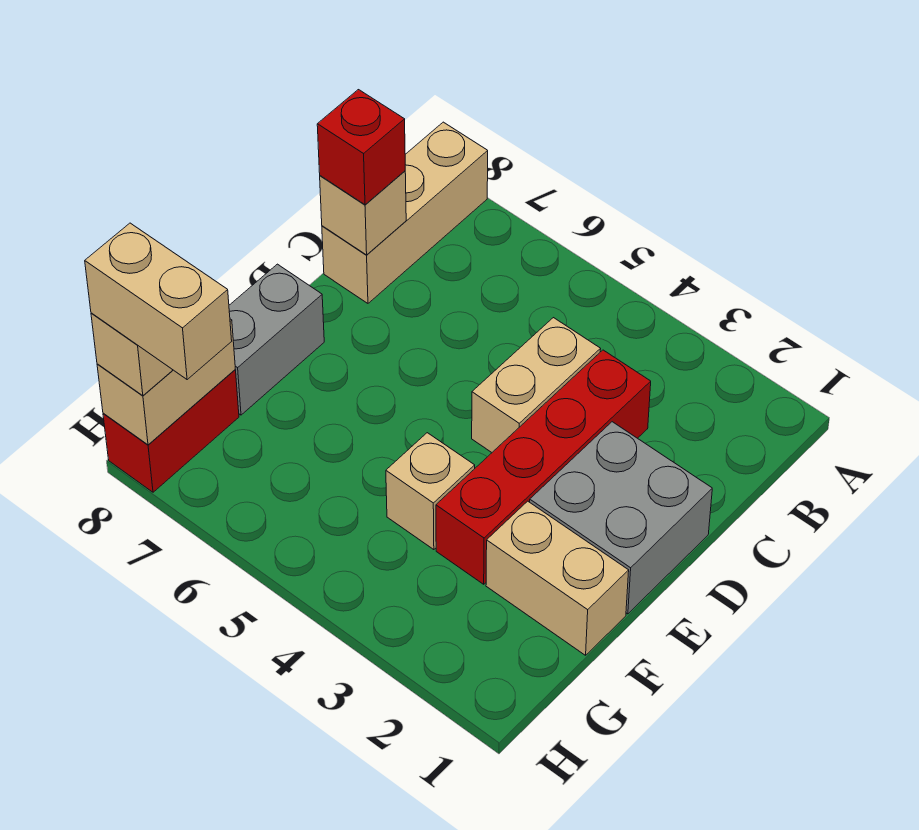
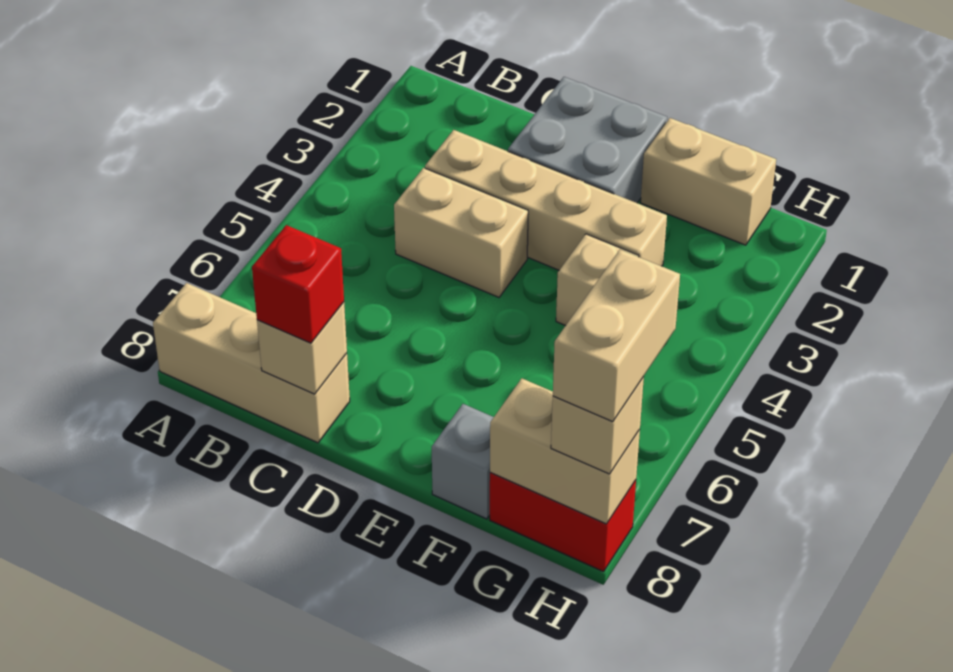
red 1x4 brick [436,350,651,584] -> tan 1x4 brick [425,130,667,270]
grey 1x2 brick [229,264,324,415] -> grey 1x1 brick [432,404,494,519]
tan 1x2 brick [486,501,629,655] -> tan 1x2 brick turned to [641,118,776,245]

